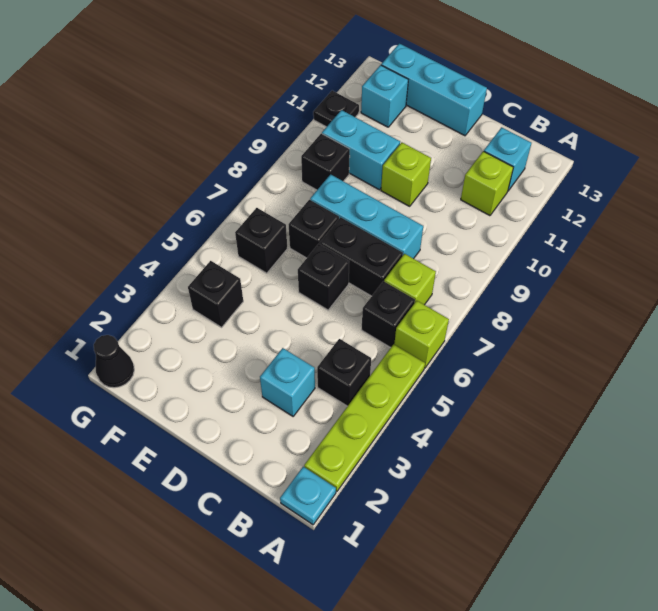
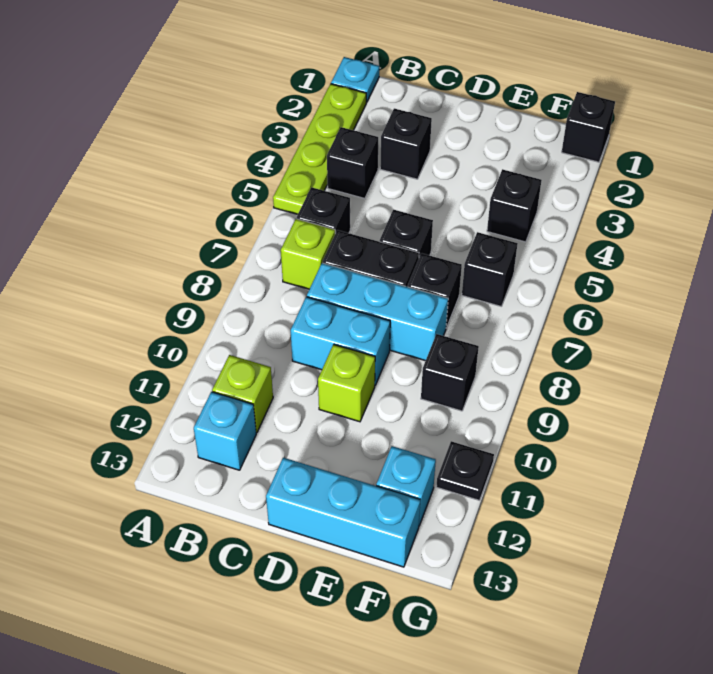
lime 1x1 brick [394,301,449,368] -> none
cyan 1x1 brick [260,348,315,416] -> black 1x1 brick [380,108,432,179]
cyan 1x2 brick [322,110,400,190] -> cyan 1x2 brick moved to [291,297,390,385]
black 1x1 cone [94,335,134,388] -> black 1x1 brick [562,92,615,162]

